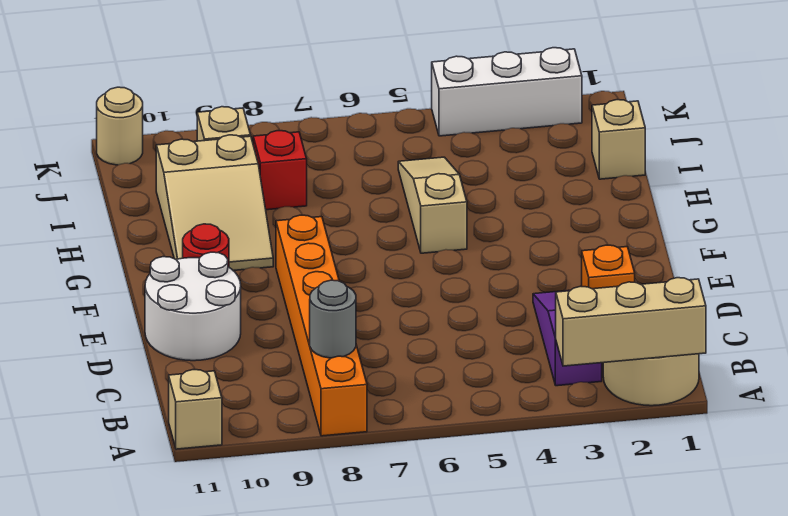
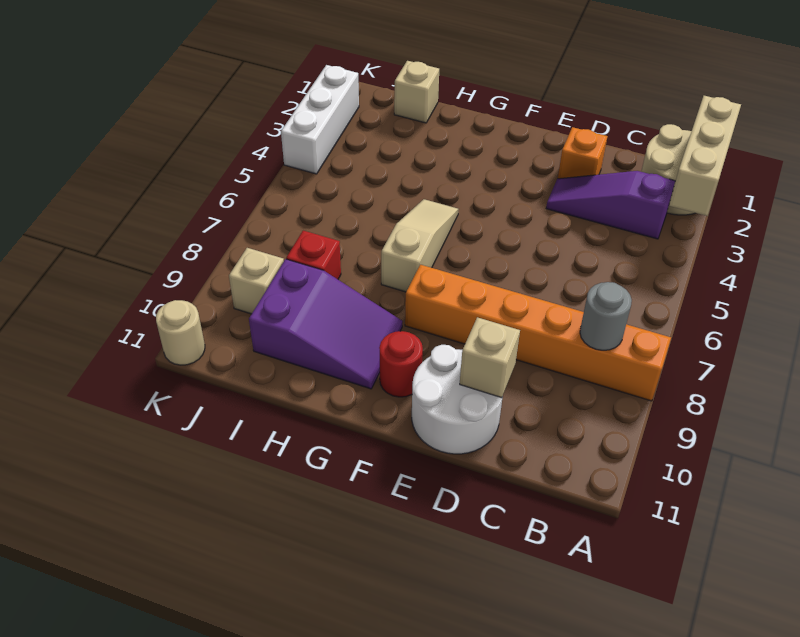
tan 1x1 brick [169,369,222,449] -> tan 1x1 brick moved to [460,317,520,398]
tan 1x3 slope [398,157,467,253] -> tan 1x3 slope turned to [381,199,459,292]
tan 2x3 slope [156,135,273,271] -> purple 2x3 slope [249,259,403,389]

